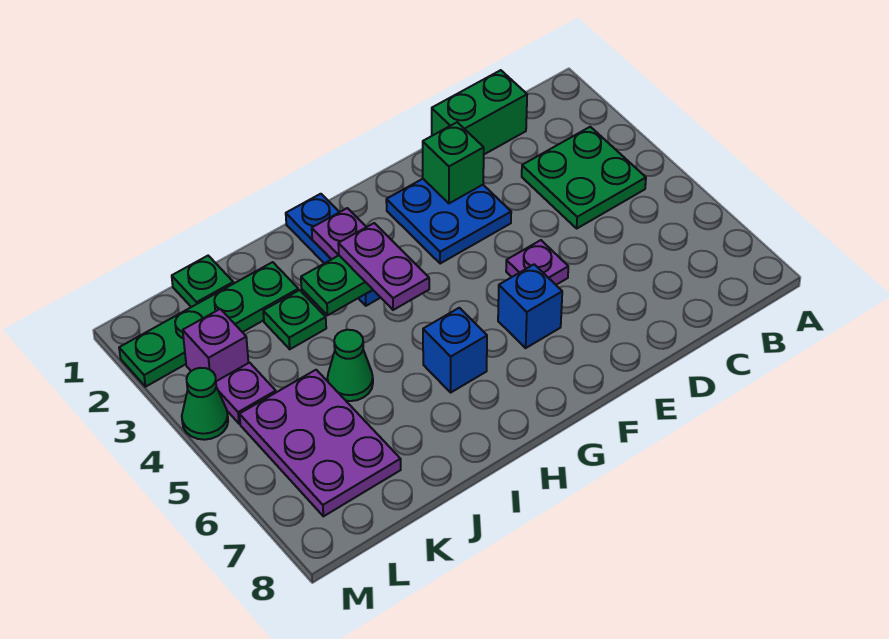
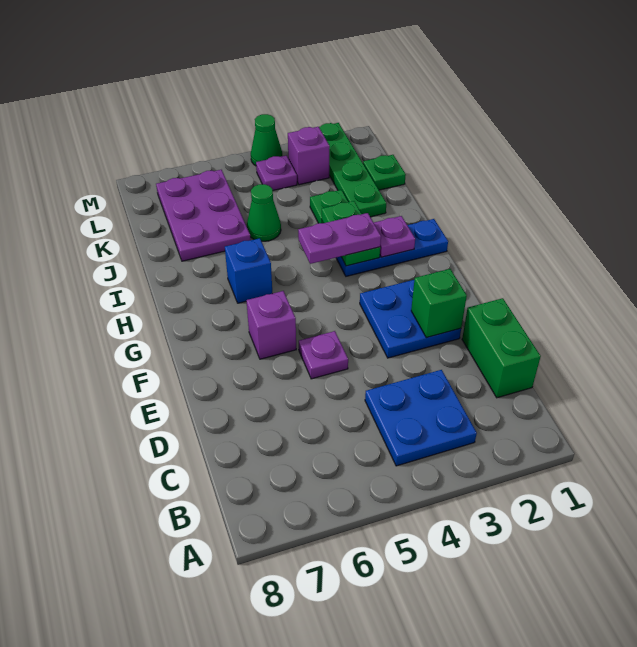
green 2x2 plate [522,127,646,228] -> blue 2x2 plate [365,370,477,466]
blue 1x1 brick [498,264,562,348] -> purple 1x1 brick [246,291,296,359]
purple 2x3 plate [239,370,401,516] -> purple 2x3 plate turned to [156,170,251,261]

